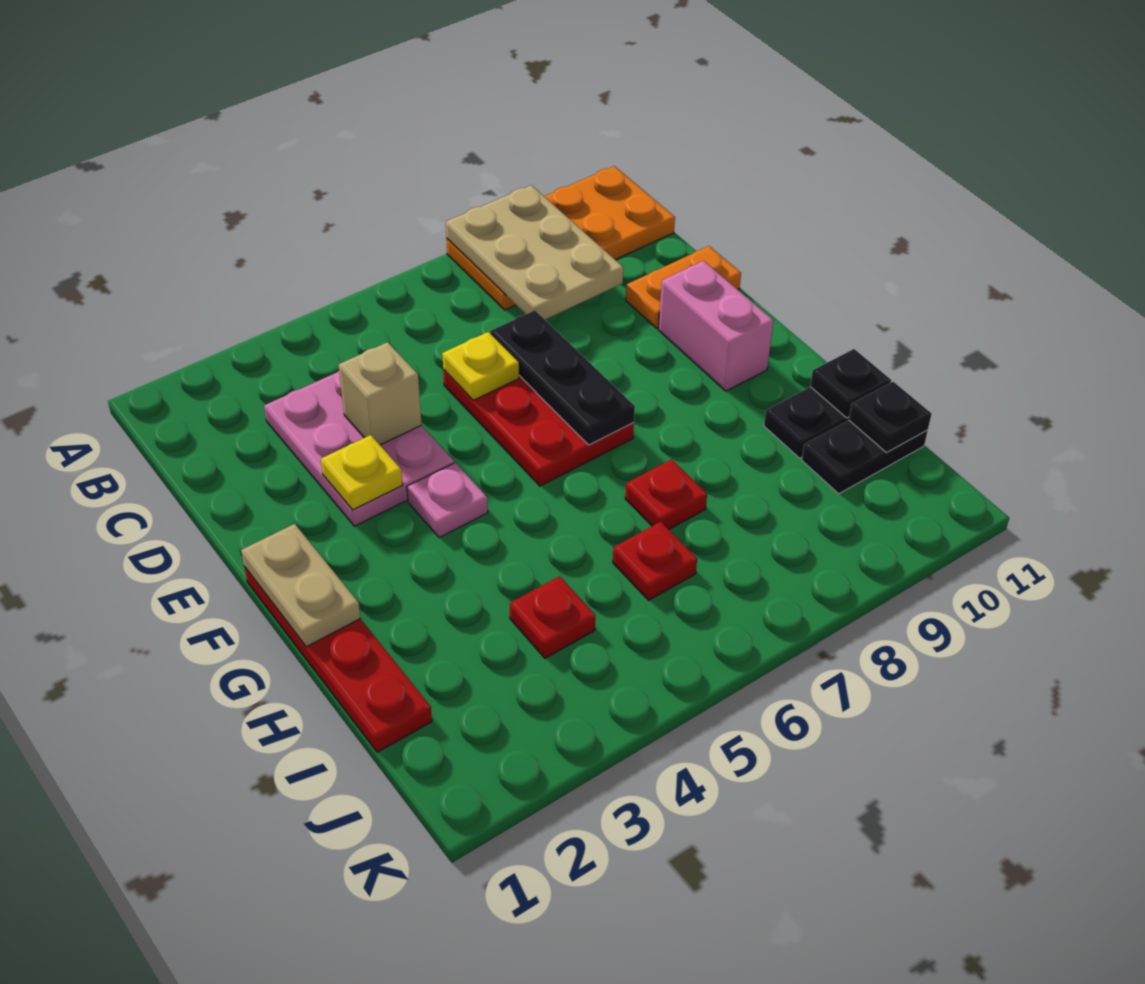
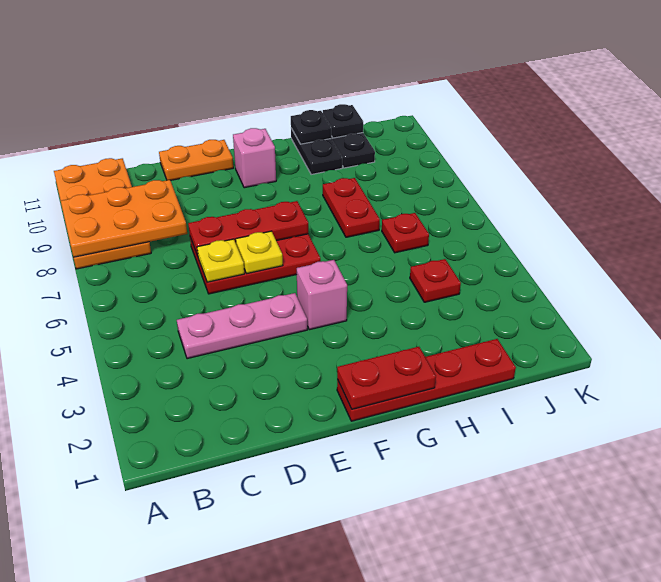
tan 2x3 plate [446,185,623,319] -> orange 2x3 plate [61,180,187,257]
pink 2x3 plate [264,371,454,526] -> pink 1x3 plate [177,293,307,359]
tan 1x1 brick [339,342,422,445] -> none
black 1x3 plate [490,310,635,445] -> red 1x3 plate [188,201,308,256]
orange 1x2 plate [626,246,741,328] -> orange 1x2 plate turned to [159,140,233,180]
yellow 1x1 plate [321,435,403,510] -> yellow 1x1 plate moved to [236,231,283,274]
pink 1x2 brick [658,261,774,391] -> pink 1x1 brick [233,128,276,188]
tan 1x2 plate [241,524,361,647] -> red 1x2 plate [337,347,436,409]
pink 1x1 plate [407,463,488,538] -> pink 1x1 brick [297,260,347,330]
red 1x1 plate [625,459,707,529] -> red 1x2 plate [323,178,380,237]

